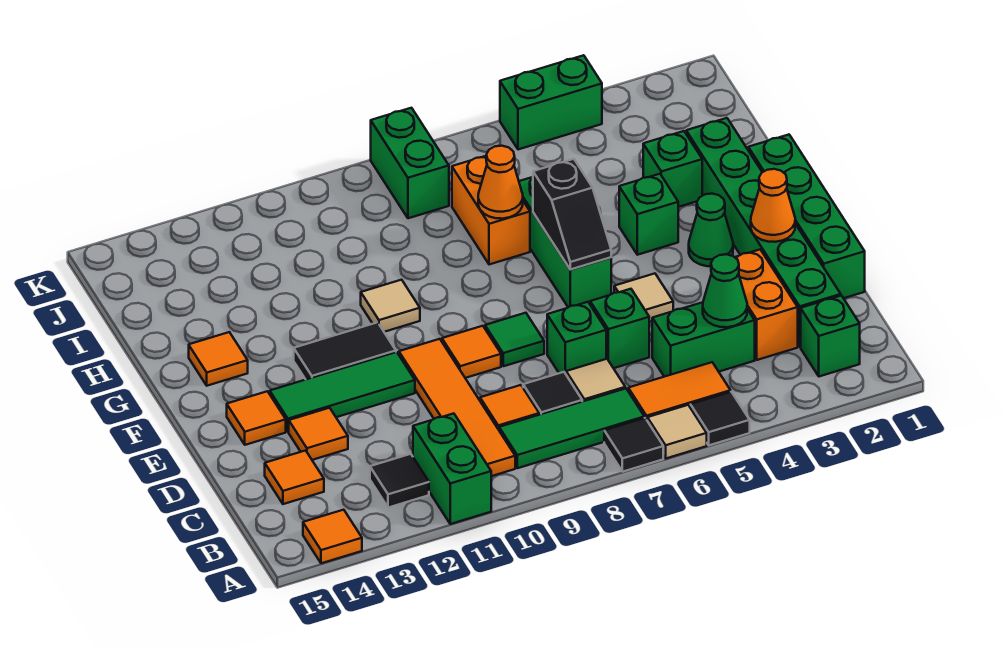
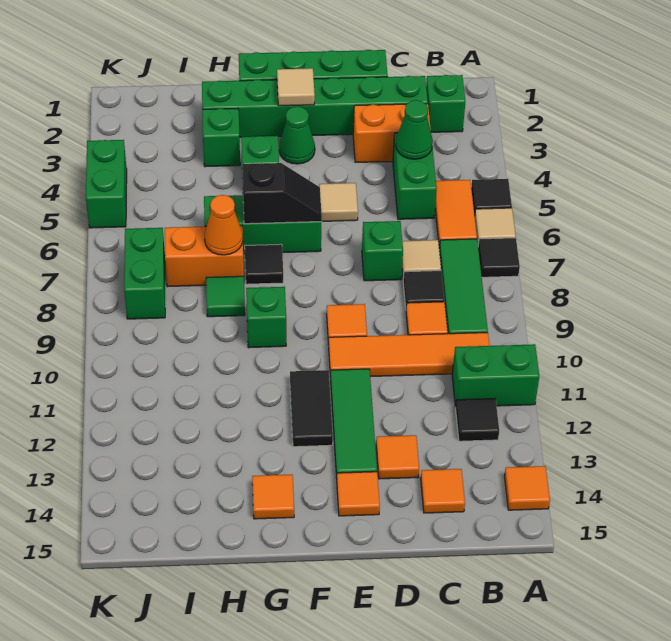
green 1x1 brick [590,289,649,368] -> green 1x1 brick moved to [246,287,286,348]
orange 1x1 cone [751,169,795,242] -> none
green 1x1 tile [485,313,544,366] -> green 1x1 tile moved to [206,276,245,317]
none -> black 1x1 tile [245,244,283,284]
tan 1x1 tile [361,280,420,332] -> tan 1x1 tile moved to [277,68,315,106]
green 1x2 brick [371,108,449,218] -> green 1x2 brick turned to [124,228,165,319]

